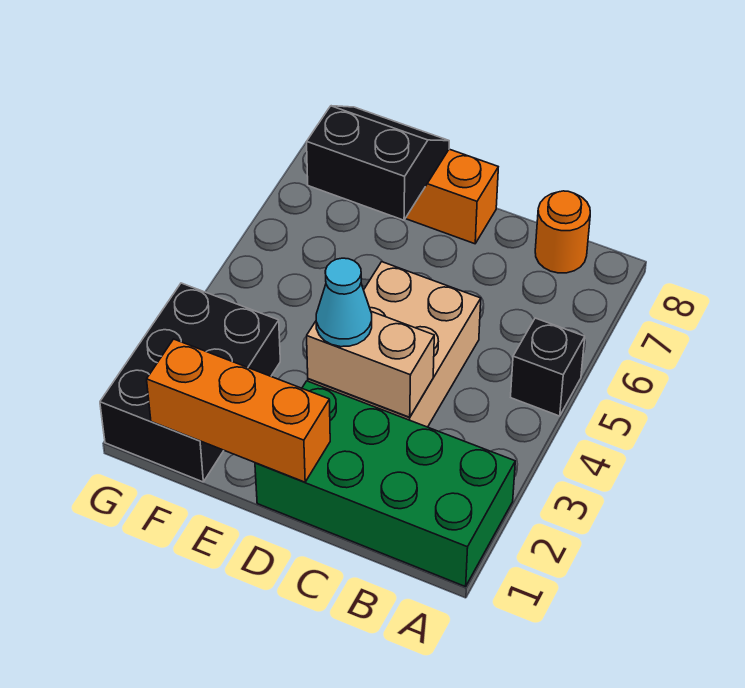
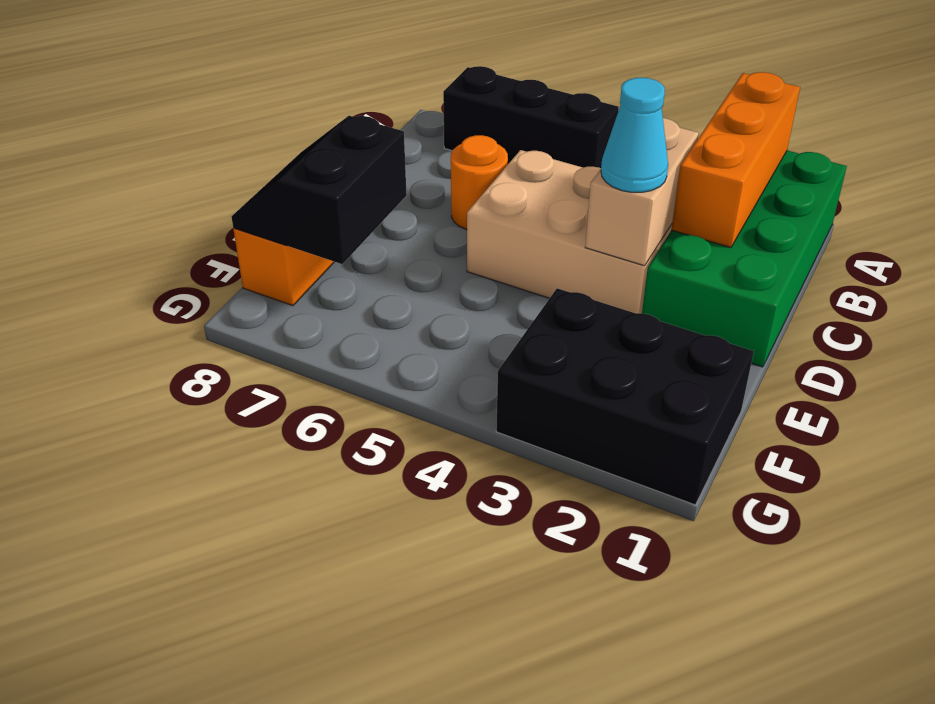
black 1x1 brick [511,318,585,416] -> black 1x3 brick [443,66,619,168]
orange 1x1 round brick [535,191,590,273] -> orange 1x1 round brick moved to [451,135,508,230]
orange 1x3 brick [147,339,330,482] -> orange 1x3 brick moved to [671,72,800,247]

